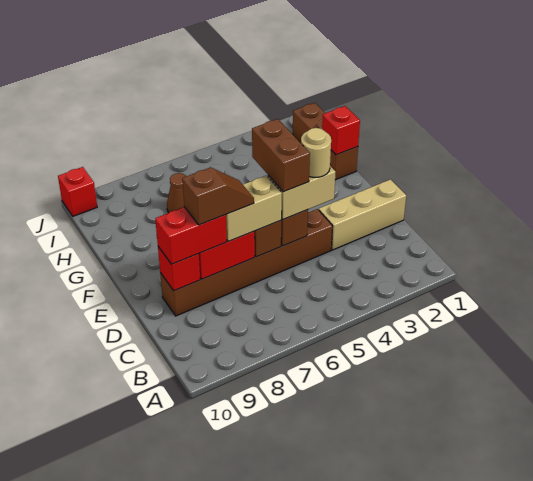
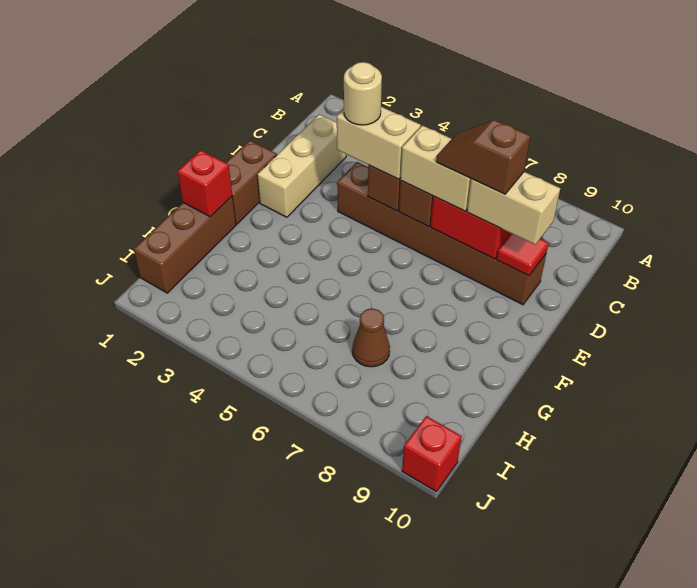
tan 1x3 brick [319,179,406,250] -> tan 1x3 brick turned to [257,114,346,217]
brown 1x2 brick [252,119,310,192] -> brown 1x2 brick moved to [226,140,277,224]
red 1x2 brick [155,207,227,264] -> tan 1x2 brick [467,172,560,244]
red 1x1 brick [158,247,200,291] -> red 1x1 tile [497,233,549,276]

